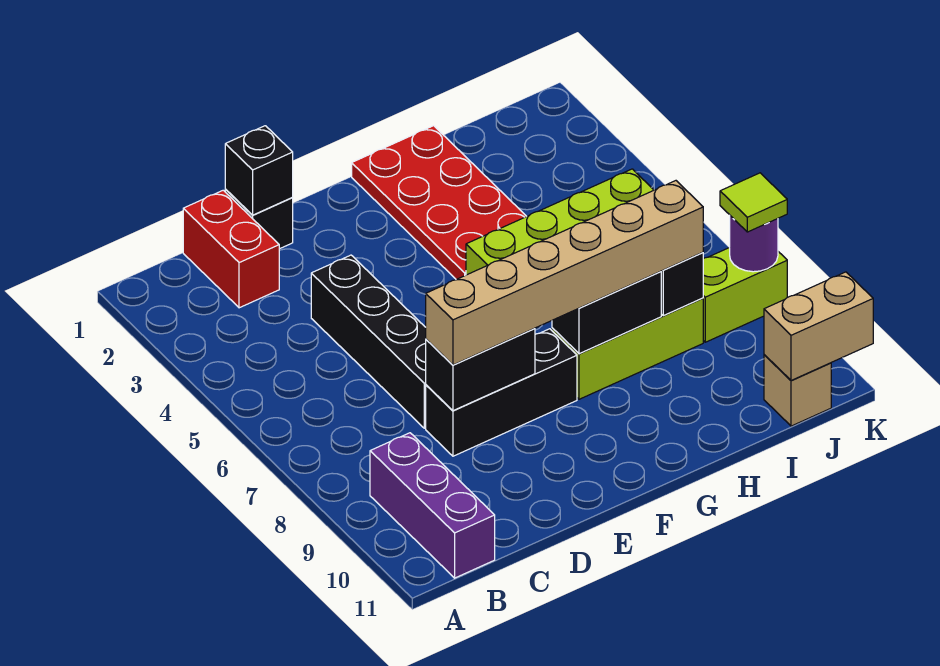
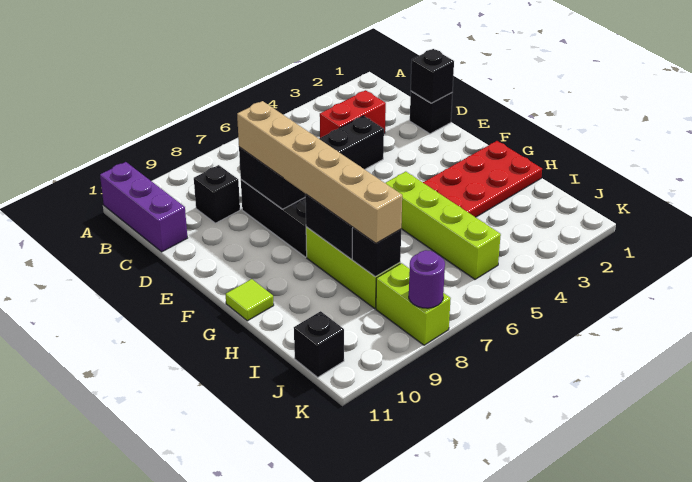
purple 1x3 brick [370,433,495,578] -> purple 1x3 brick turned to [100,162,187,252]
red 1x2 brick [183,190,279,308] -> red 1x2 brick moved to [320,90,386,138]
none -> black 1x1 brick [194,165,240,223]
tan 1x1 brick [764,355,831,426] -> black 1x1 brick [294,311,344,377]
tan 1x2 brick [764,272,873,380] -> none
lime 1x1 tile [720,173,787,232] -> lime 1x1 tile moved to [226,279,274,321]

